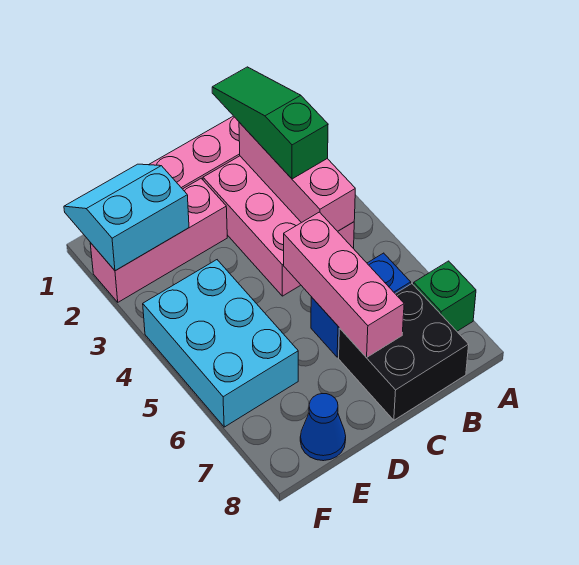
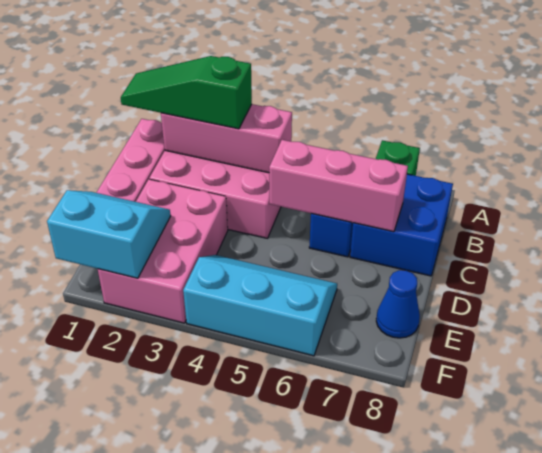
black 2x2 brick [339,284,469,420] -> blue 2x2 brick [350,174,453,276]
pink 1x3 brick [90,178,227,302] -> pink 2x3 brick [98,179,228,323]
cyan 2x2 slope [64,164,189,271] -> cyan 2x2 slope turned to [47,190,171,278]
cyan 2x3 brick [143,260,298,427] -> cyan 2x3 slope [183,255,337,356]

